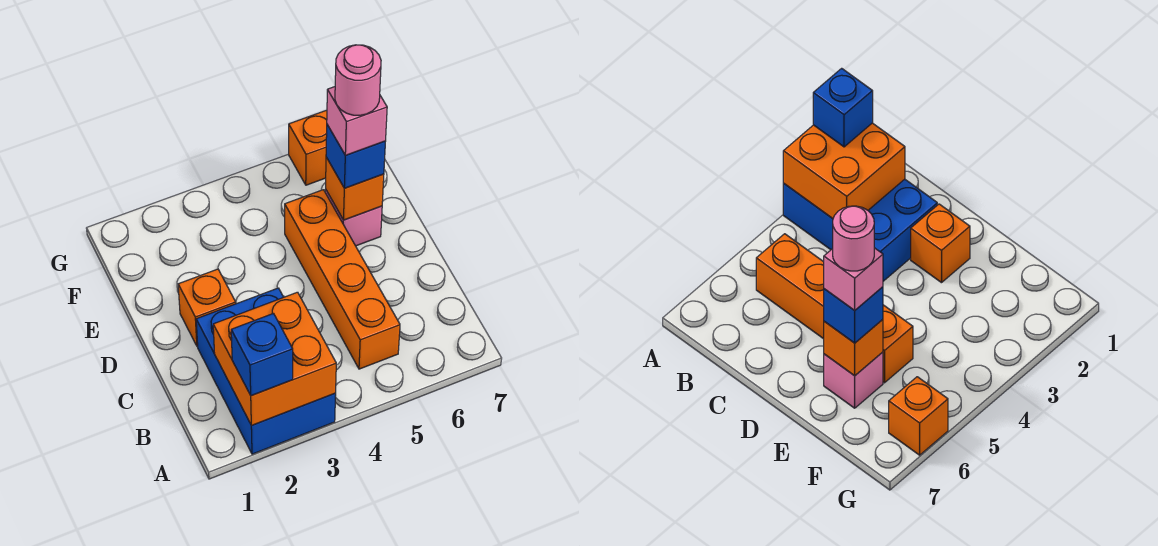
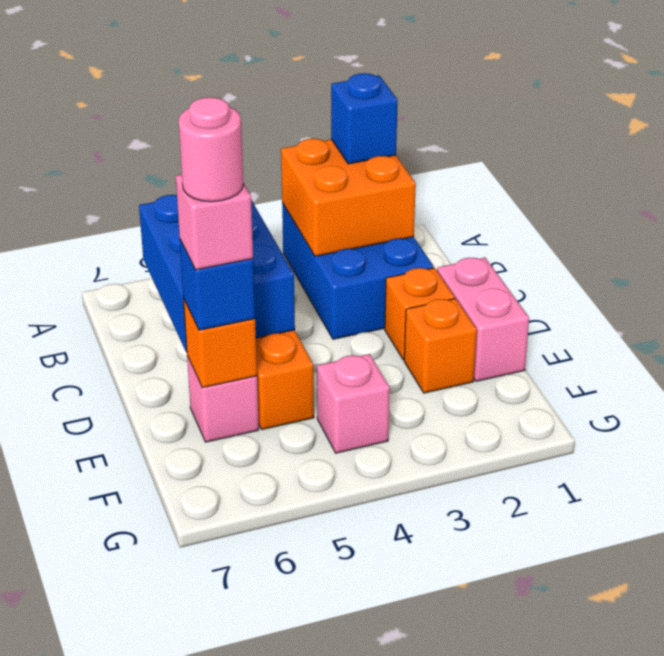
none -> blue 2x3 brick [139,195,295,353]
none -> pink 1x2 brick [437,258,529,381]
none -> pink 1x1 brick [317,354,390,453]
orange 1x1 brick [289,110,327,185] -> orange 1x1 brick moved to [404,298,477,393]

